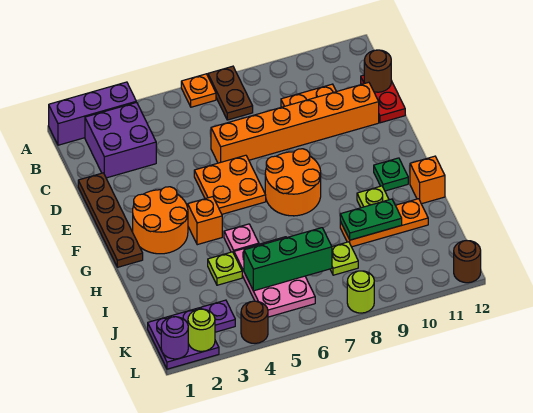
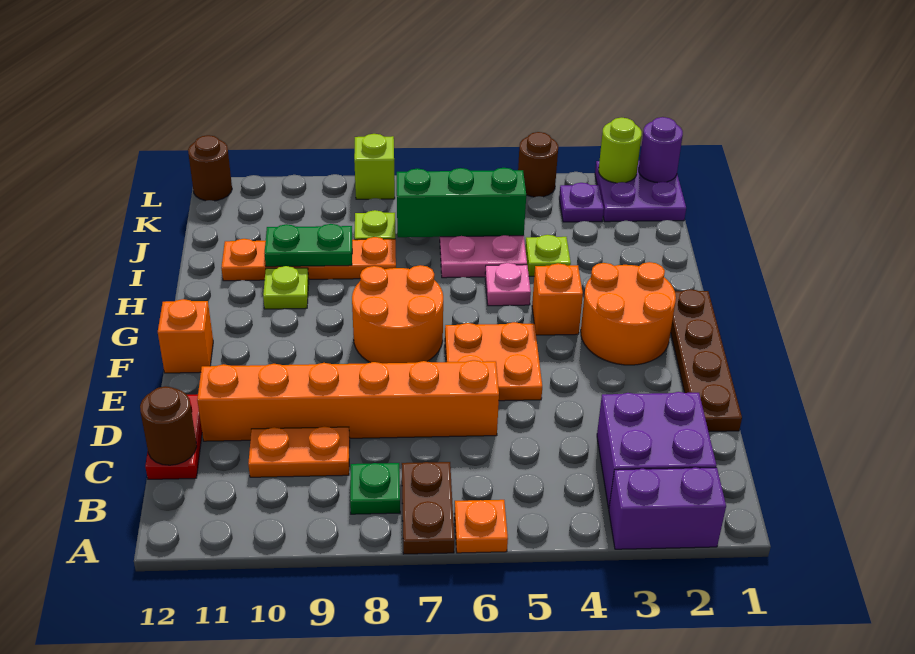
purple 1x3 brick [49,82,136,145] -> purple 1x2 brick [609,468,726,549]
green 1x1 plate [374,158,408,191] -> green 1x1 plate moved to [350,463,400,514]
orange 1x1 brick [410,156,445,204] -> orange 1x1 brick moved to [158,299,213,373]
orange 1x3 plate [340,199,428,247] -> orange 1x4 plate [222,237,396,281]
lime 1x1 round brick [347,271,374,313] -> lime 1x1 brick [354,134,395,199]

